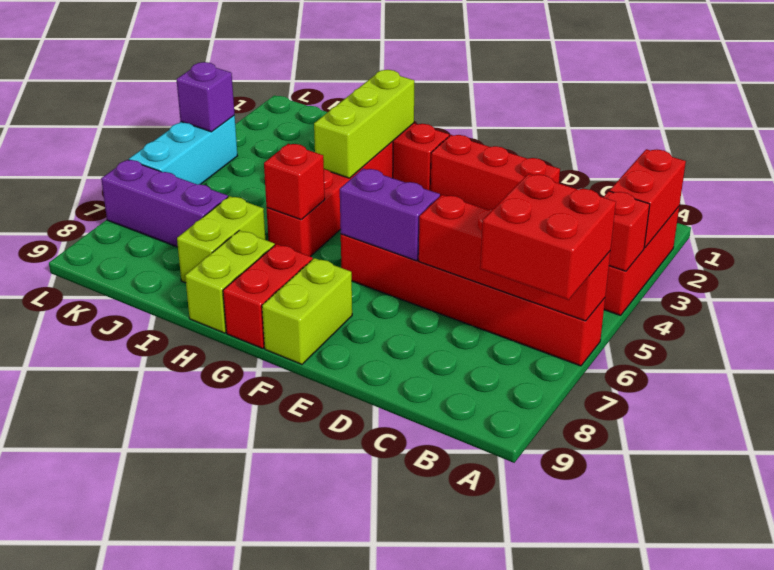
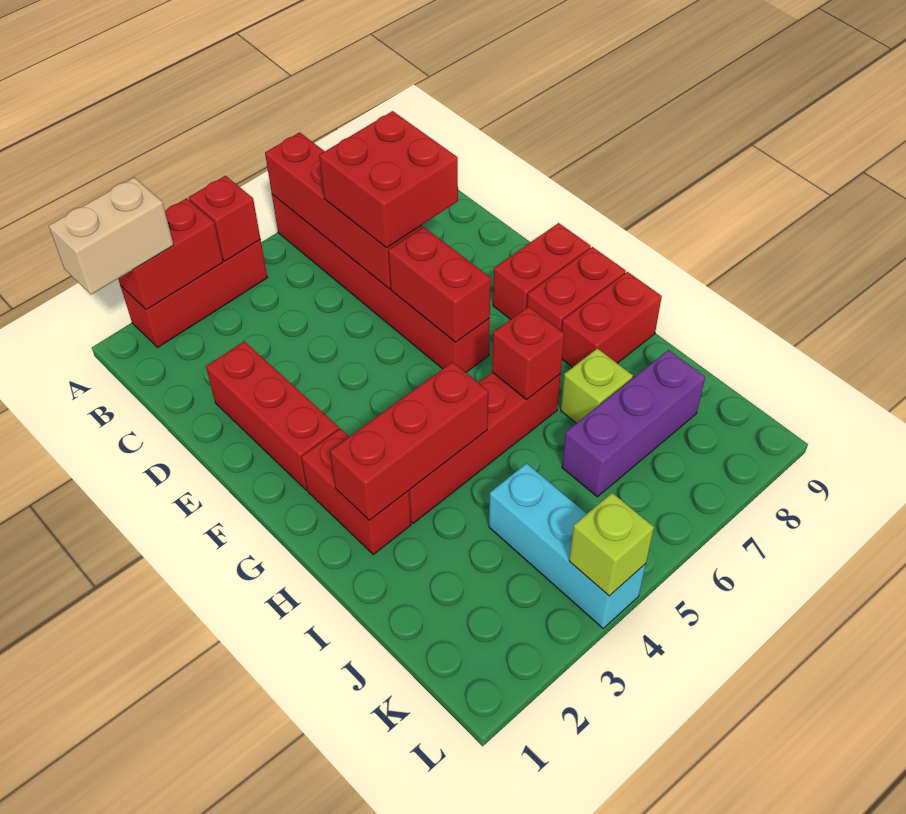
none -> tan 1x2 brick [49,177,173,295]
red 2x2 brick [480,174,616,300] -> red 2x2 brick moved to [319,111,458,248]
purple 1x2 brick [340,169,440,261] -> red 1x2 brick [388,227,491,342]
lime 1x2 brick [262,258,352,364] -> red 1x2 brick [493,223,591,319]
lime 1x3 brick [314,70,414,178] -> red 1x3 brick [330,362,488,520]
lime 1x2 brick [185,230,275,333] -> red 1x2 brick [562,272,662,367]
lime 1x2 brick [177,196,265,283] -> lime 1x1 brick [561,348,633,423]
purple 1x3 brick [101,160,228,247] -> purple 1x3 brick turned to [562,350,705,497]
cyan 1x3 brick [129,116,237,185] -> cyan 1x3 brick turned to [489,463,646,628]
purple 1x1 brick [176,62,235,132] -> lime 1x1 brick [569,493,654,596]

